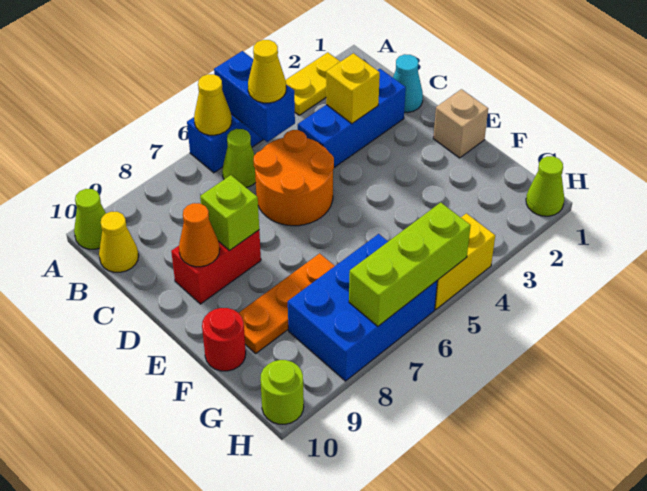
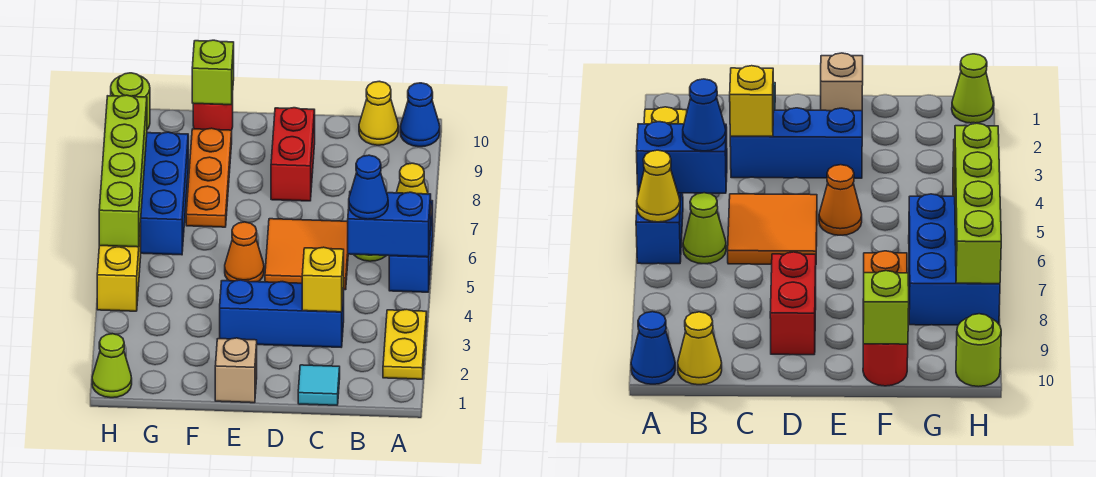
lime 1x1 cone [74,189,106,249] -> blue 1x1 cone [400,83,440,147]
yellow 1x1 cone [248,40,286,103] -> blue 1x1 cone [349,155,388,219]
cyan 1x1 cone [393,54,423,113] -> cyan 1x1 tile [298,365,340,405]
blue 1x3 brick [298,69,406,167] -> blue 1x3 brick turned to [220,280,344,347]
orange 2x2 round brick [253,130,334,226] -> orange 2x2 tile [265,219,348,290]
lime 1x1 brick [200,175,259,251] -> lime 1x1 brick moved to [192,40,234,105]
orange 1x1 cone [179,203,220,267] -> orange 1x1 cone moved to [225,222,264,282]
lime 1x3 brick [349,202,471,326] -> lime 1x4 brick [99,95,147,247]

